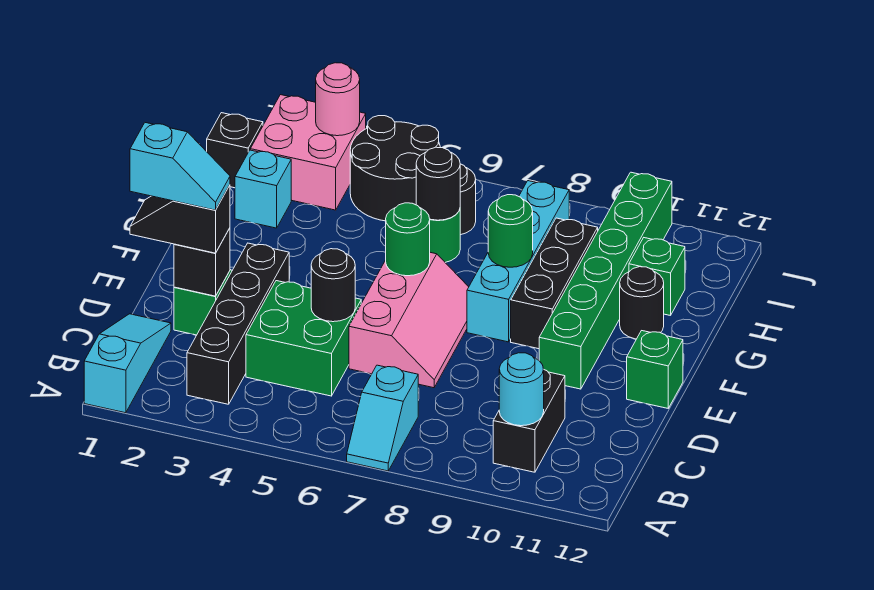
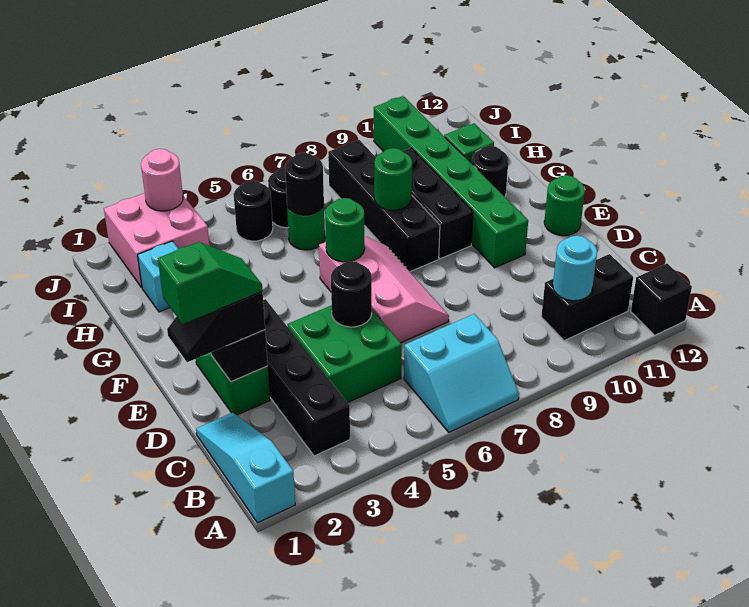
cyan 1x2 slope [347,365,418,471] -> cyan 2x2 slope [404,314,519,432]
black 1x2 brick [493,370,565,472] -> black 1x2 brick turned to [541,254,633,341]
cyan 1x2 slope [130,123,230,210] -> green 1x2 slope [158,242,263,324]
green 1x1 brick [627,331,683,408] -> green 1x1 round brick [544,175,585,236]
cyan 1x4 brick [467,181,569,342] -> black 1x4 brick [328,140,440,272]
black 1x1 brick [207,113,263,188] -> black 1x1 brick moved to [631,264,692,335]
black 2x2 round brick [350,116,440,221] -> black 1x1 round brick [234,181,273,241]

